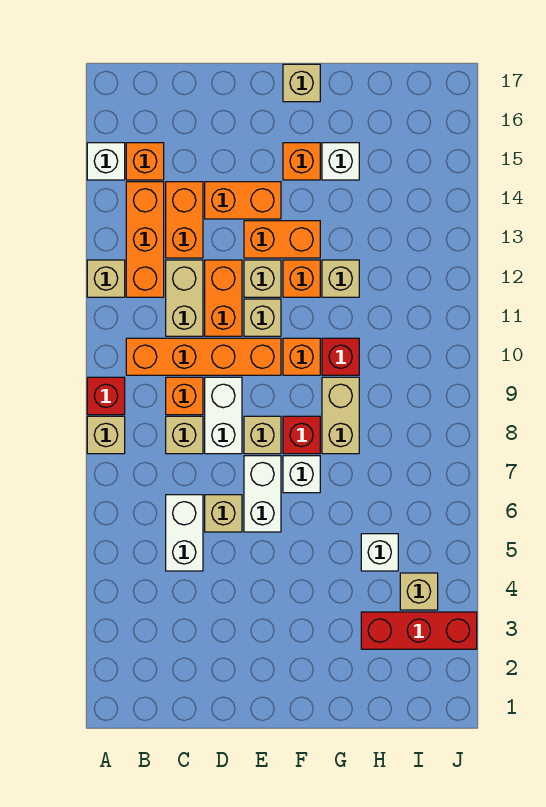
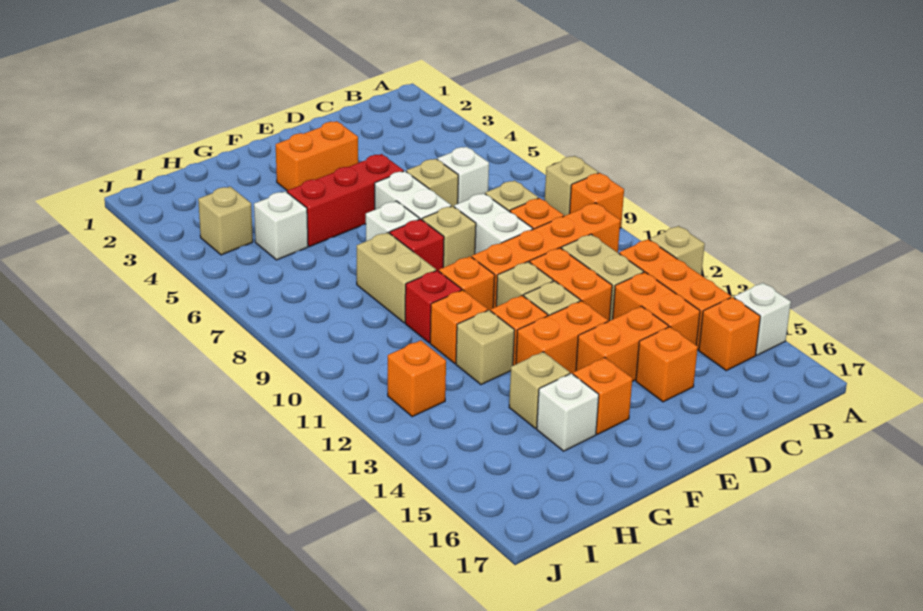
red 1x1 brick [87,377,125,415] -> orange 1x1 brick [570,173,624,228]
white 1x2 brick [166,495,203,571] -> white 1x1 brick [437,147,489,203]
none -> orange 1x1 brick [636,327,698,402]
none -> orange 1x2 brick [276,121,358,190]
tan 1x1 brick [283,64,320,102] -> tan 1x1 brick moved to [509,352,570,428]
none -> orange 1x1 brick [430,290,488,363]
red 1x3 brick [361,612,477,649] -> red 1x3 brick moved to [287,154,404,247]
none -> orange 1x1 brick [388,340,446,417]

